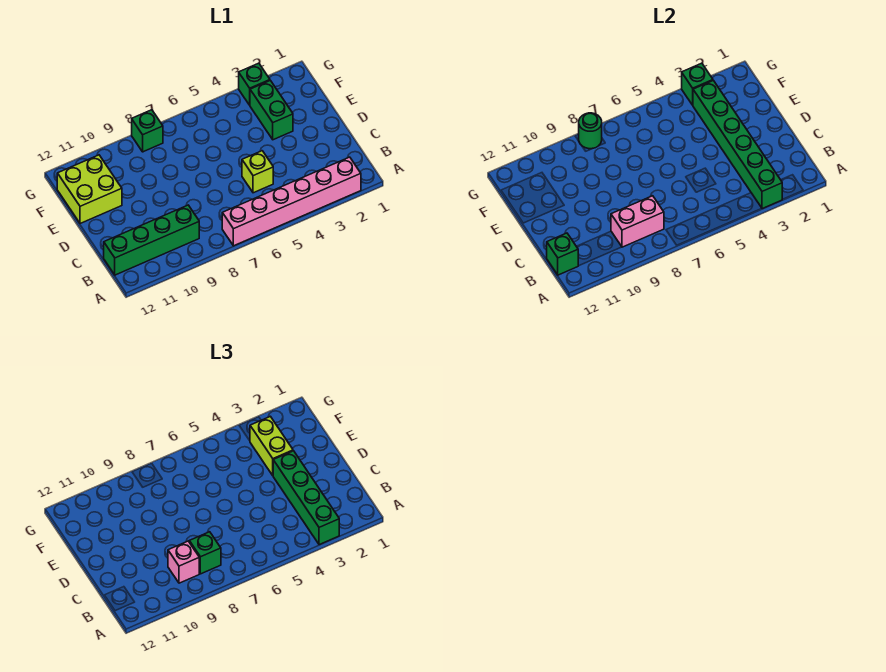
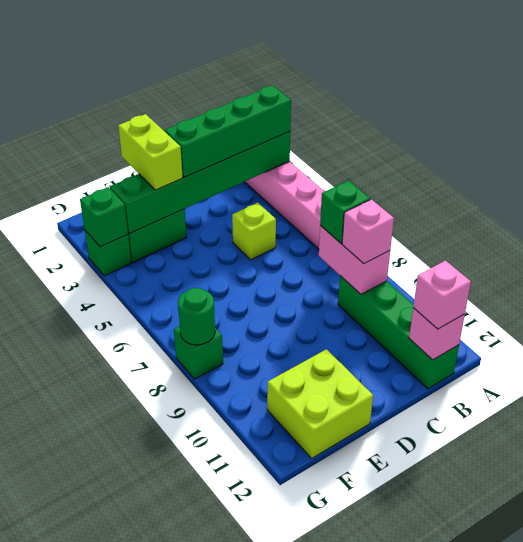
green 1x1 brick [547,233,578,275] -> pink 1x1 brick [409,308,465,360]
none -> pink 1x1 brick [413,261,471,329]
lime 1x2 brick [250,416,293,475] -> lime 1x2 brick turned to [118,114,183,190]

